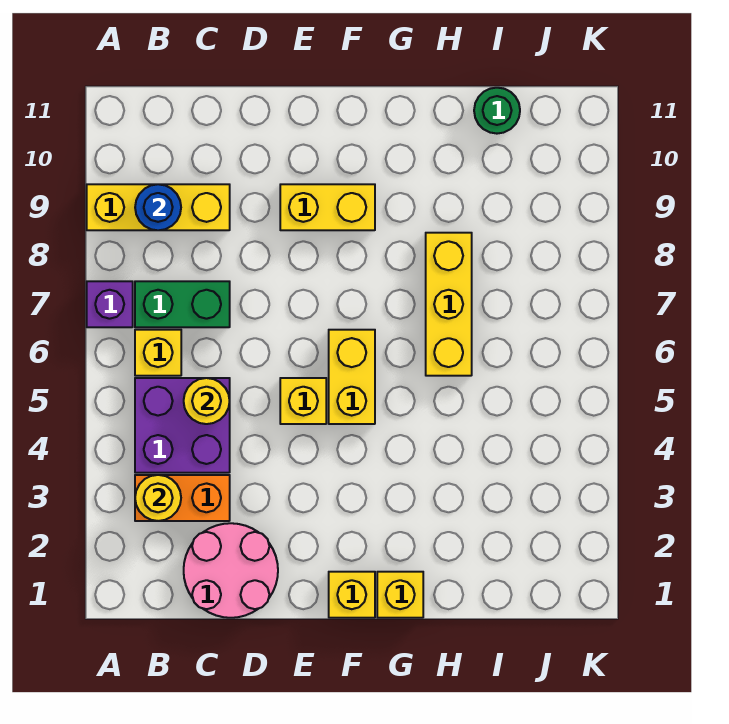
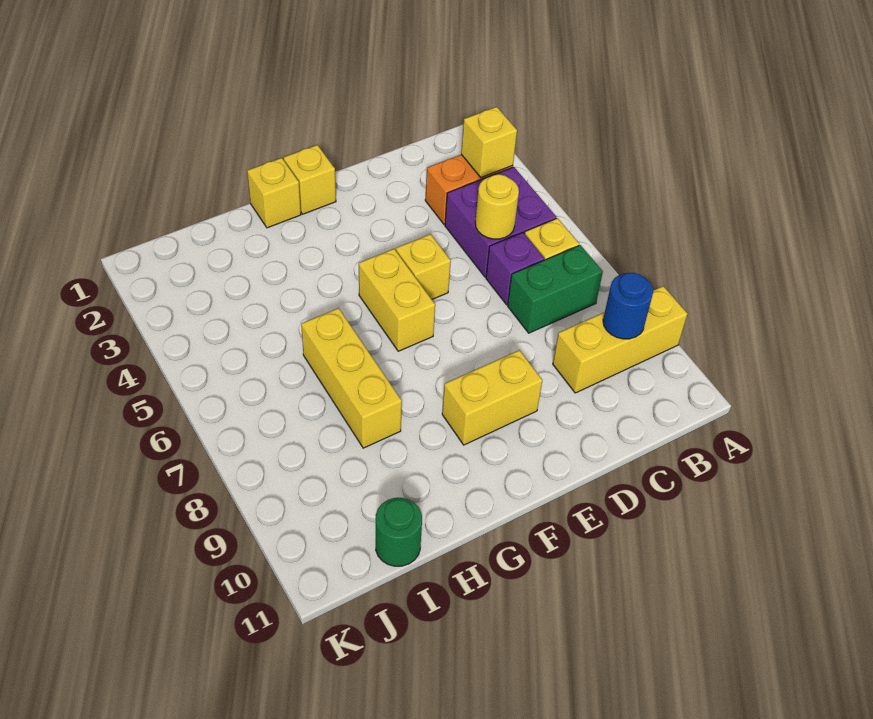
purple 1x1 brick [87,281,133,327] -> purple 1x1 brick moved to [486,233,544,305]
yellow 1x1 round brick [135,475,181,521] -> yellow 1x1 brick [461,107,517,178]
pink 2x2 round brick [184,523,278,618] -> none

